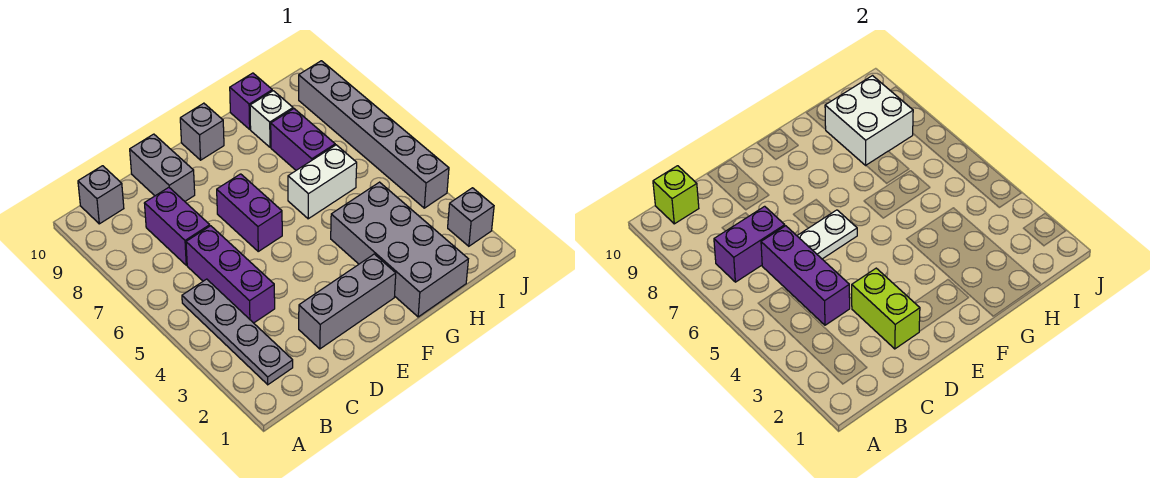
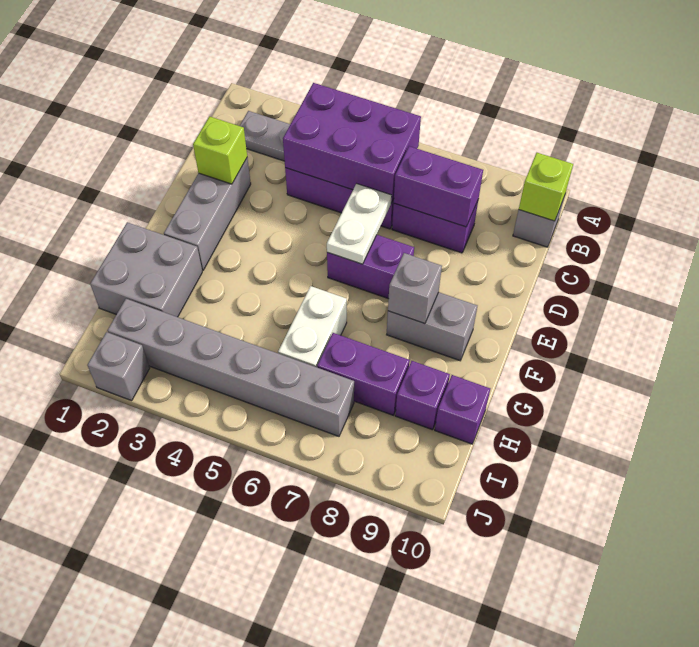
purple 1x2 brick [714,206,785,282] -> purple 1x2 brick turned to [393,146,483,227]
purple 1x3 brick [761,226,850,325] -> purple 2x3 brick [283,83,421,202]
lime 1x2 brick [852,268,920,349] -> lime 1x1 brick [193,116,247,184]
grey 1x2 brick [130,134,195,201] -> grey 1x2 brick moved to [387,292,477,361]
grey 1x1 brick [180,103,224,160] -> grey 1x1 brick moved to [388,253,442,324]
grey 2x4 brick [331,182,468,317] -> grey 2x2 brick [90,222,202,317]
white 2x2 brick [825,76,913,165] -> none
white 1x1 brick [250,91,293,147] -> purple 1x1 brick [395,361,450,430]
grey 1x6 brick [299,61,449,208] -> grey 1x6 brick moved to [107,299,354,436]

